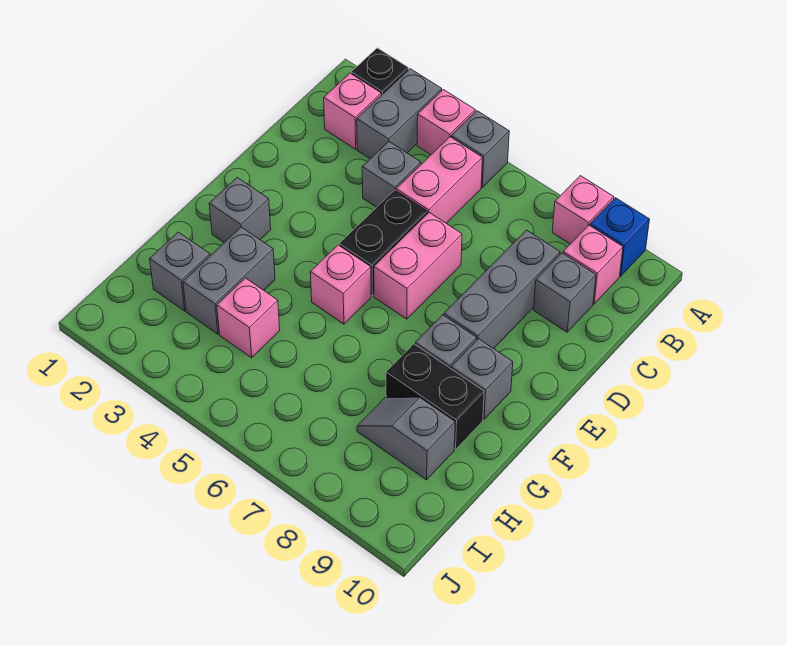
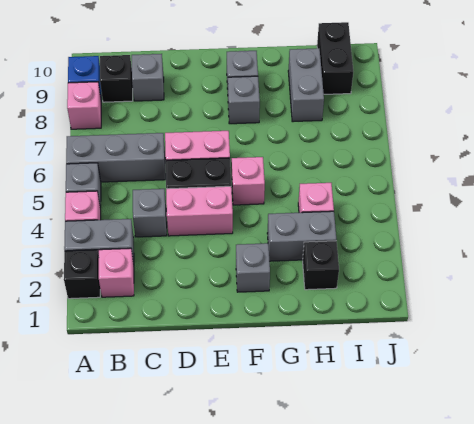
pink 1x2 brick [396,137,482,223] -> pink 1x2 brick moved to [166,186,233,236]
pink 1x1 brick [563,225,623,304] -> black 1x1 brick [100,55,133,102]
grey 1x3 brick [444,230,560,349] -> grey 1x3 brick moved to [66,133,166,182]
black 1x2 brick [386,344,484,449] -> black 1x2 brick moved to [317,22,353,94]
grey 1x1 brick [150,232,210,311] -> black 1x1 brick [303,241,339,290]
grey 1x2 slope [357,397,455,480] -> grey 1x2 brick [288,48,324,122]

